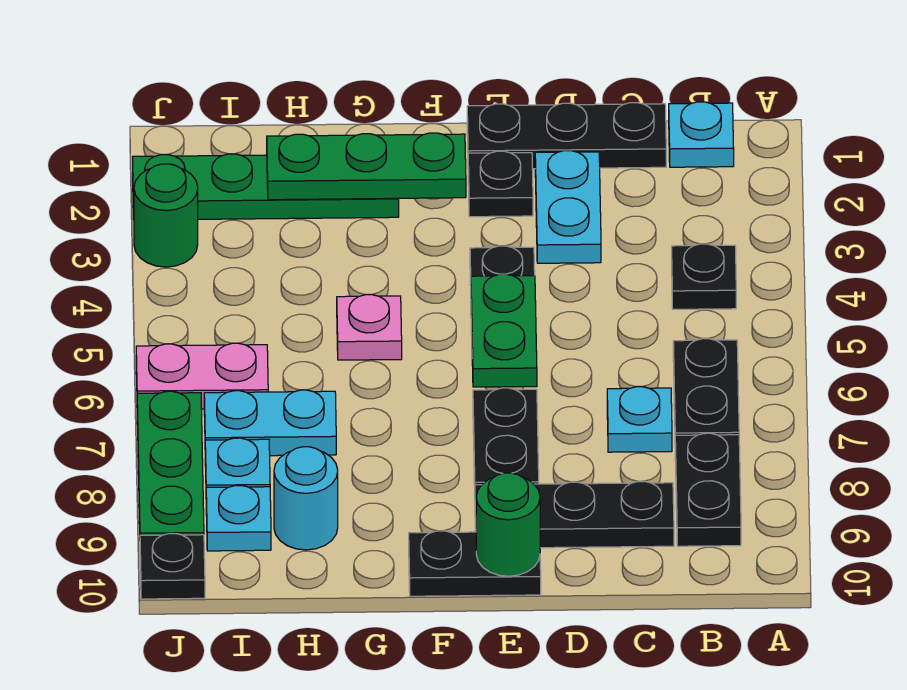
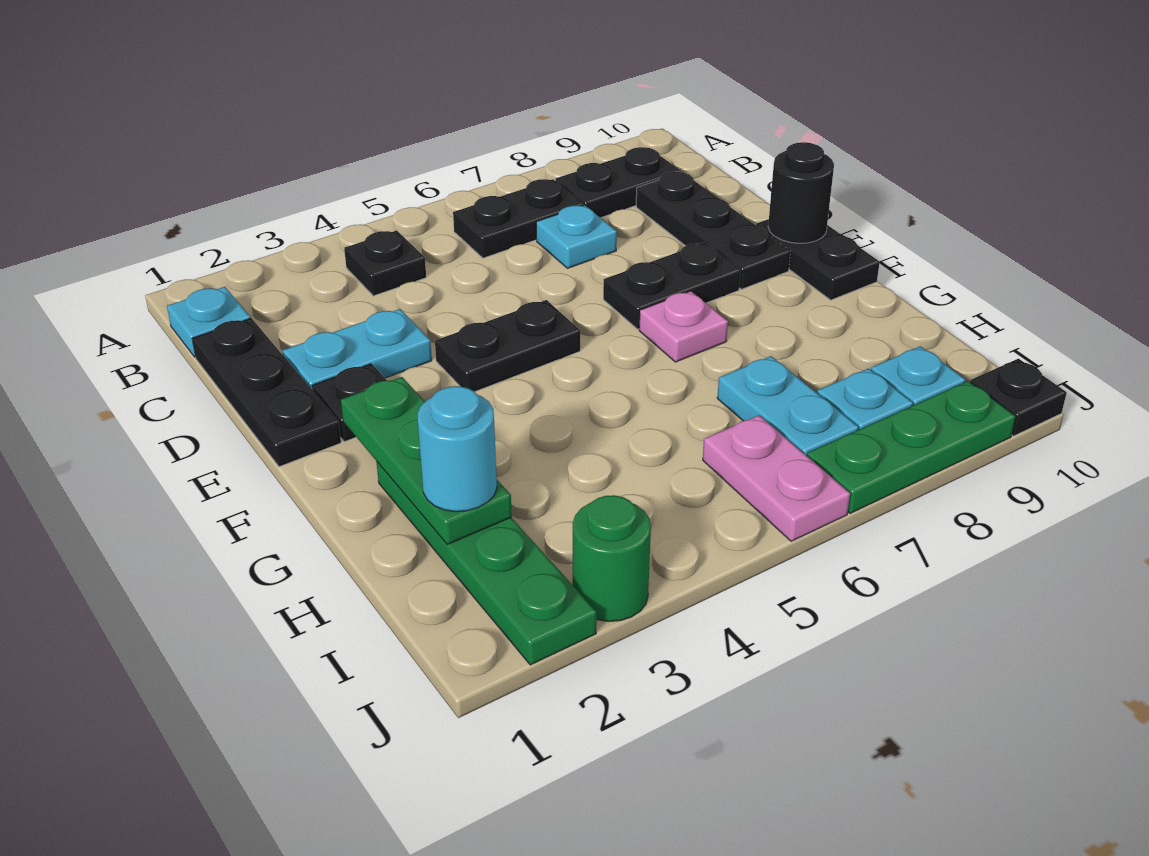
green 1x2 plate [471,274,537,387] -> none
green 1x1 round brick [476,473,540,576] -> black 1x1 round brick [768,142,834,243]
pink 1x1 plate [337,295,402,360] -> pink 1x1 plate moved to [639,291,728,362]
cyan 1x1 round brick [274,447,338,550] -> cyan 1x1 round brick moved to [417,386,497,512]

